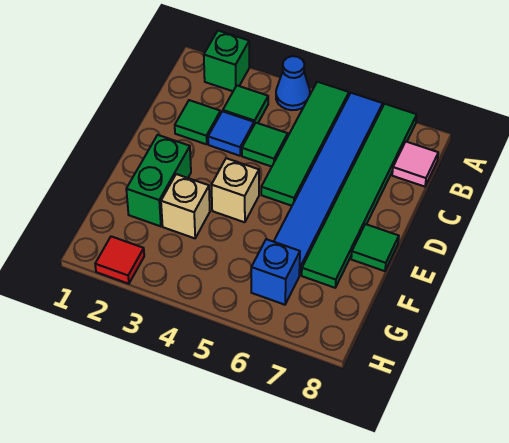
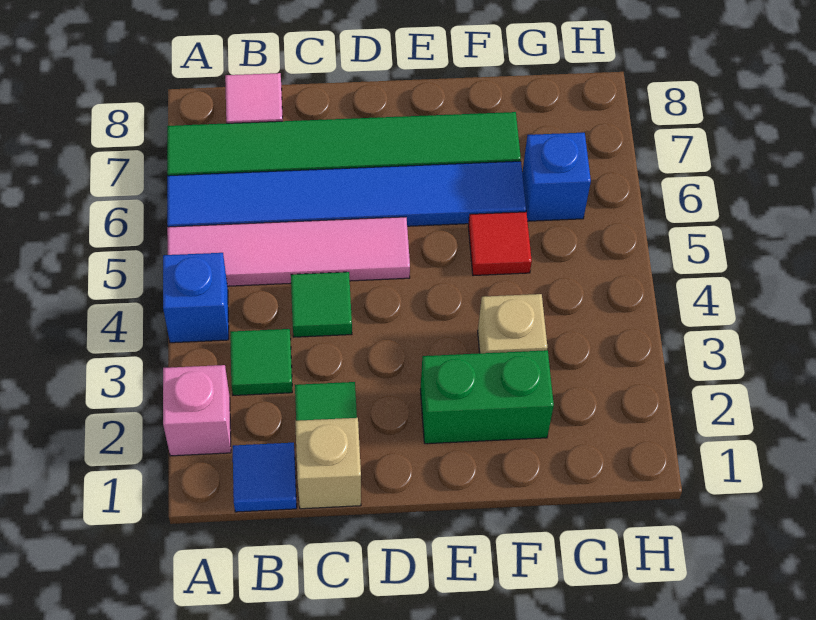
green 1x1 brick [204,31,249,91] -> pink 1x1 brick [163,365,231,456]
blue 1x1 cone [276,56,310,110] -> blue 1x1 brick [163,253,229,343]
green 1x4 tile [261,82,349,206] -> pink 1x4 tile [167,217,410,286]
blue 1x1 tile [208,111,254,156] -> blue 1x1 tile moved to [233,443,297,512]
tan 1x1 brick [211,158,259,222] -> tan 1x1 brick moved to [295,418,361,509]
green 1x1 tile [351,224,399,271] -> none
red 1x1 tile [95,236,144,284] -> red 1x1 tile moved to [468,212,532,276]

